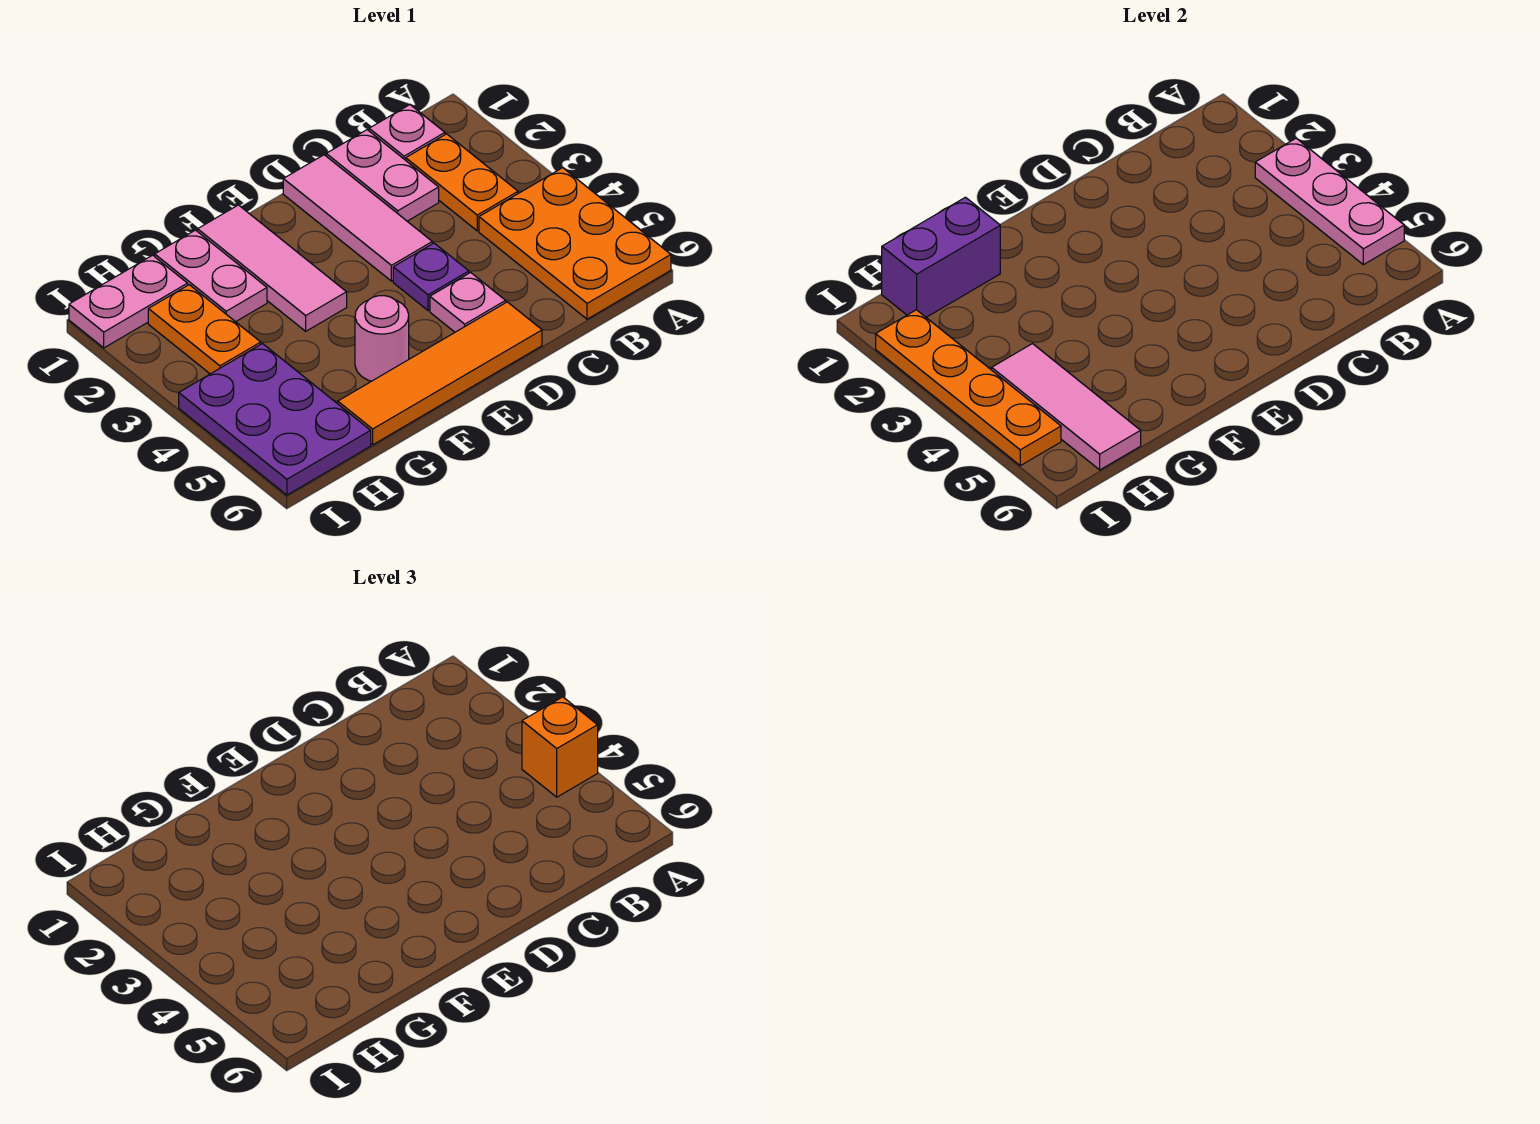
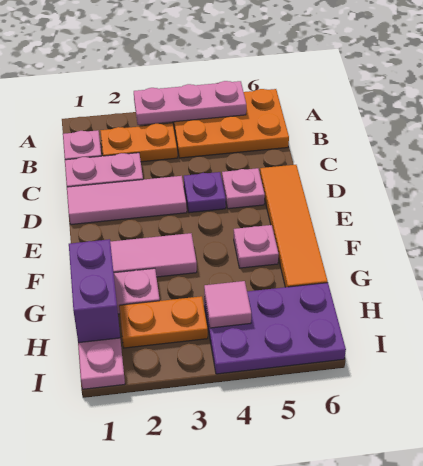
orange 1x1 brick [522,697,598,797] -> none
pink 1x1 round brick [355,296,409,381] -> pink 1x1 plate [234,225,279,268]
pink 1x3 tile [992,344,1141,470] -> pink 1x1 tile [204,281,251,328]
orange 1x4 plate [876,310,1061,466] -> none

